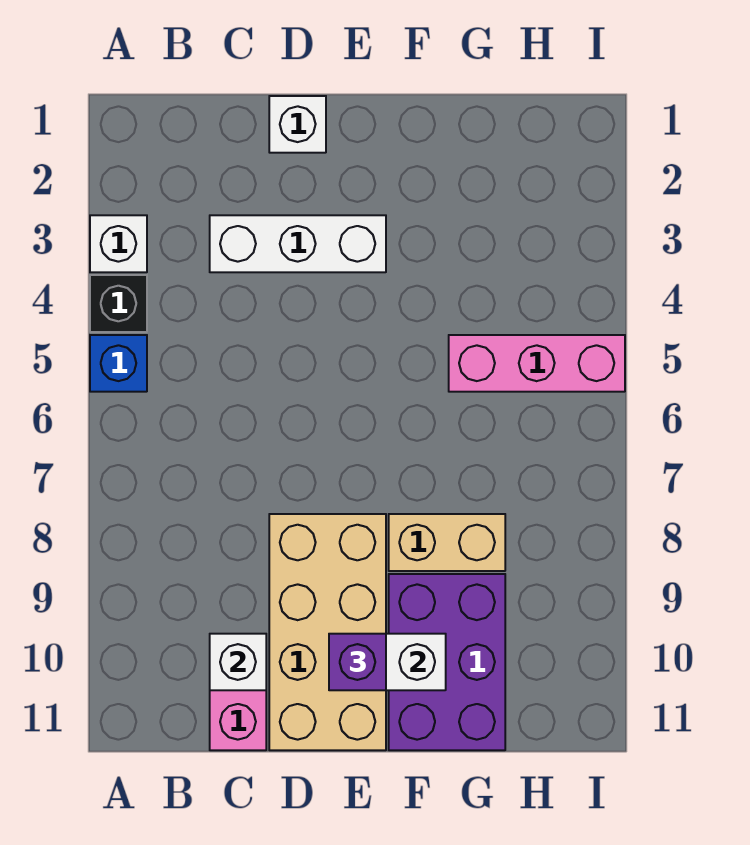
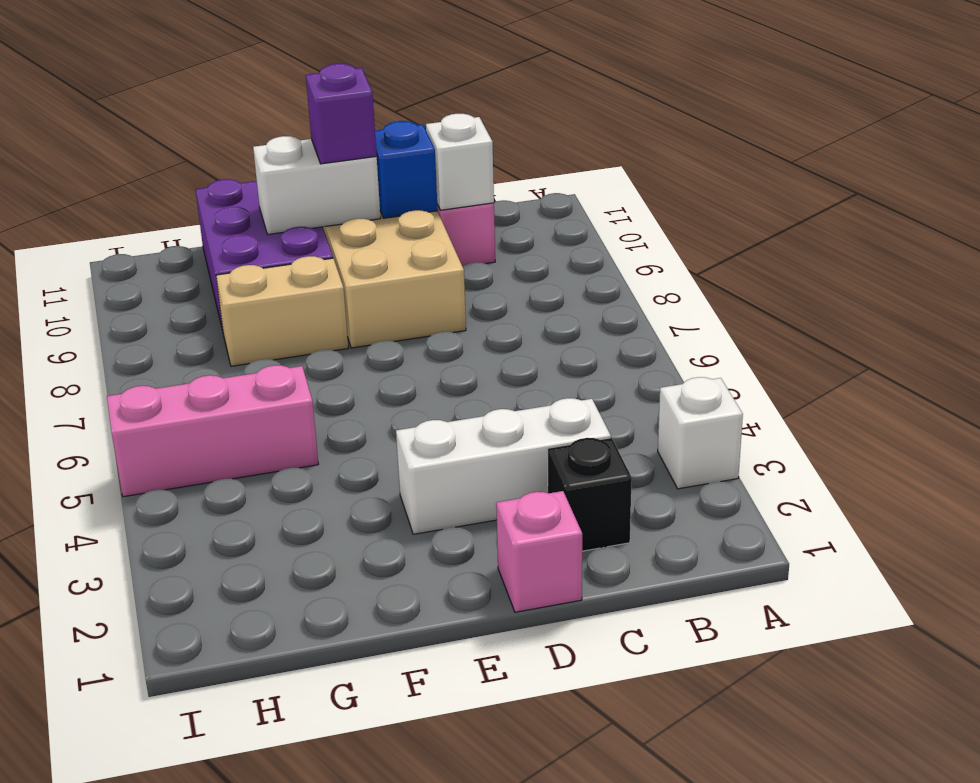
black 1x1 brick [90,275,147,332] -> black 1x1 brick moved to [548,438,632,551]
blue 1x1 brick [90,335,147,392] -> blue 1x1 brick moved to [375,121,438,218]
white 1x1 brick [269,96,326,153] -> pink 1x1 brick [496,491,582,612]

